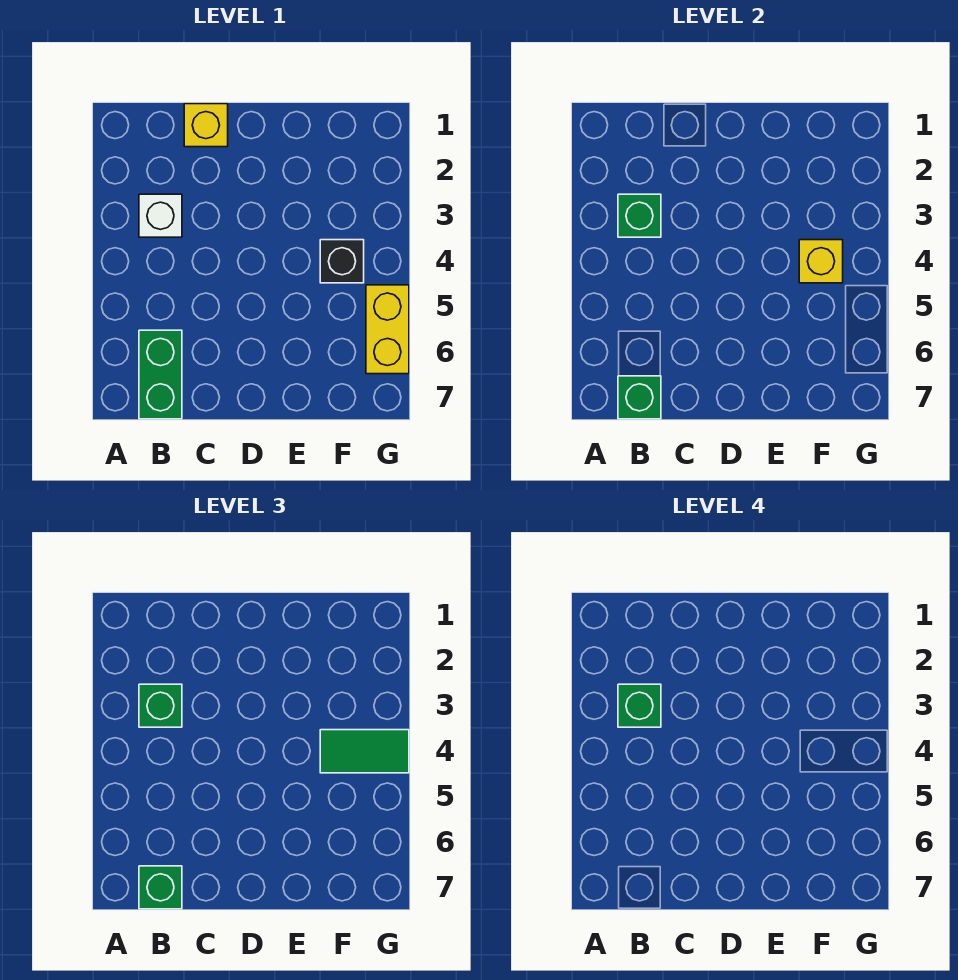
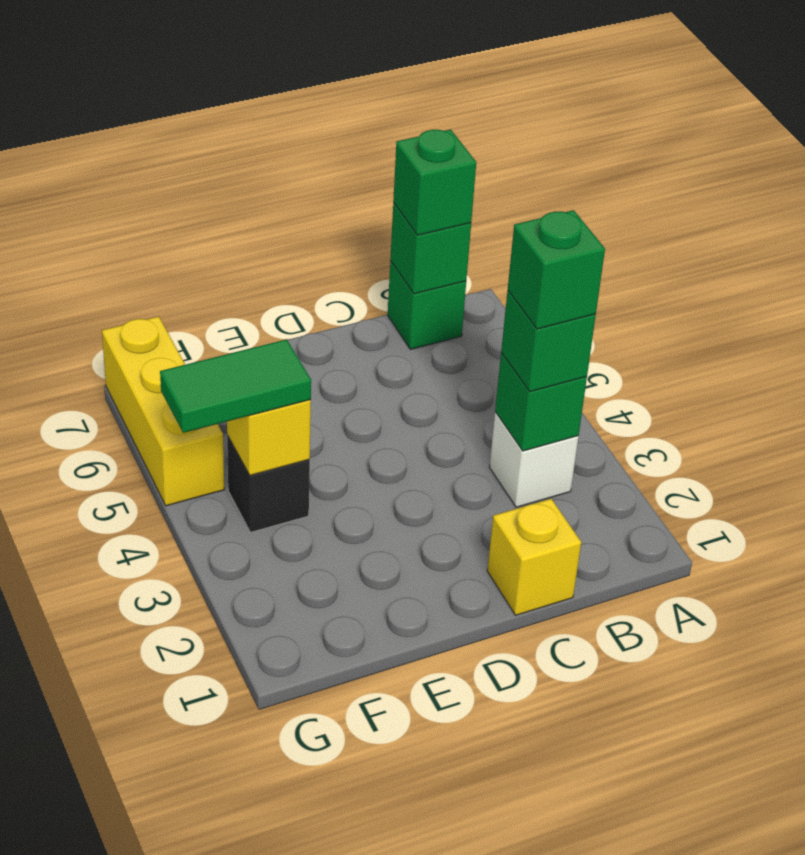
green 1x2 brick [139,330,182,419] -> green 1x1 brick [388,261,466,350]
yellow 1x2 brick [366,285,409,374] -> yellow 1x3 brick [102,316,224,506]

